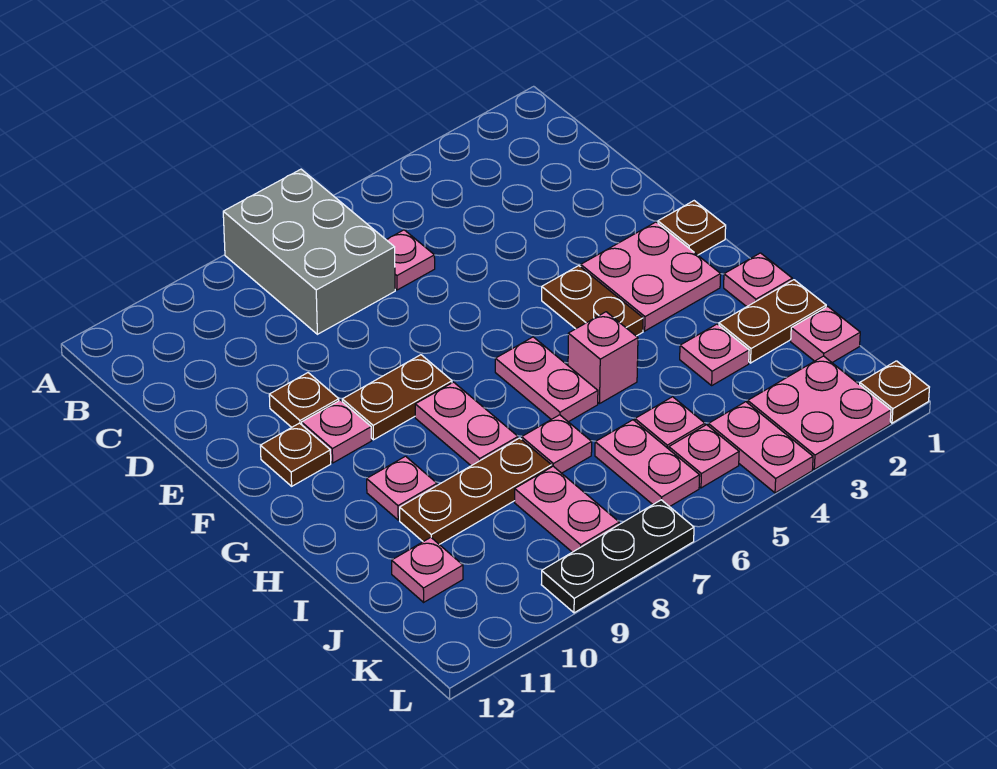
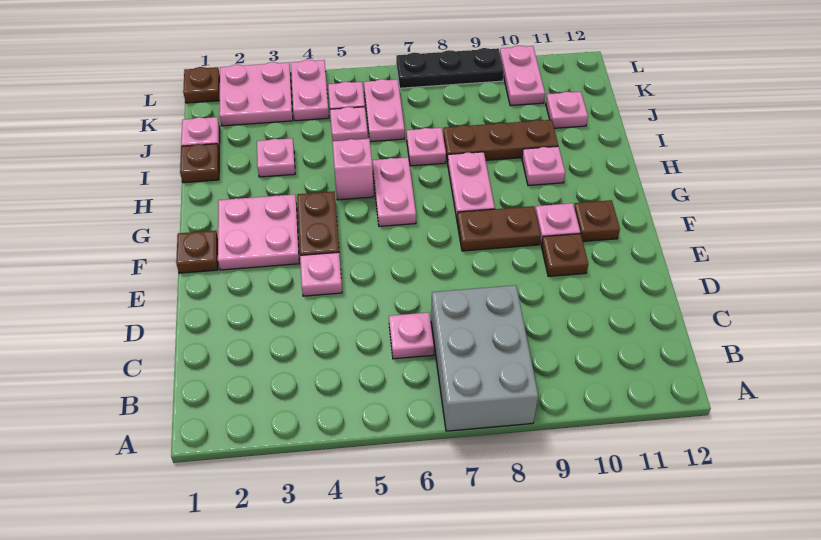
pink 1x1 plate [724,253,792,307] -> pink 1x1 plate moved to [300,252,342,296]
brown 1x2 plate [719,280,826,363] -> brown 1x1 plate [180,144,219,183]
pink 1x2 plate [515,466,619,552] -> pink 1x2 plate moved to [500,46,545,106]

